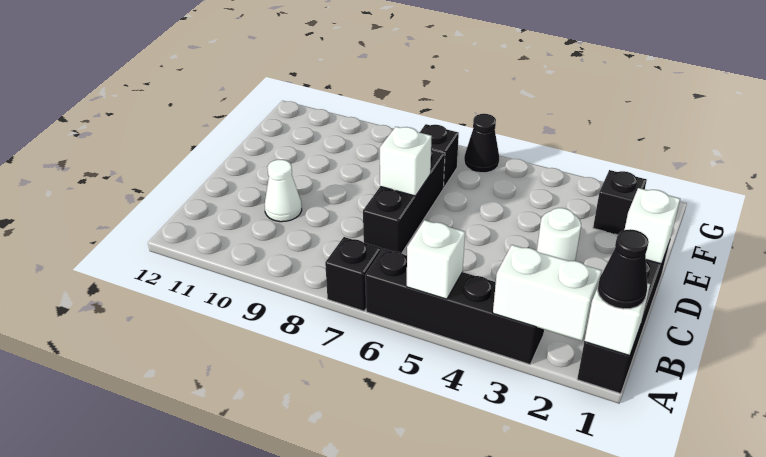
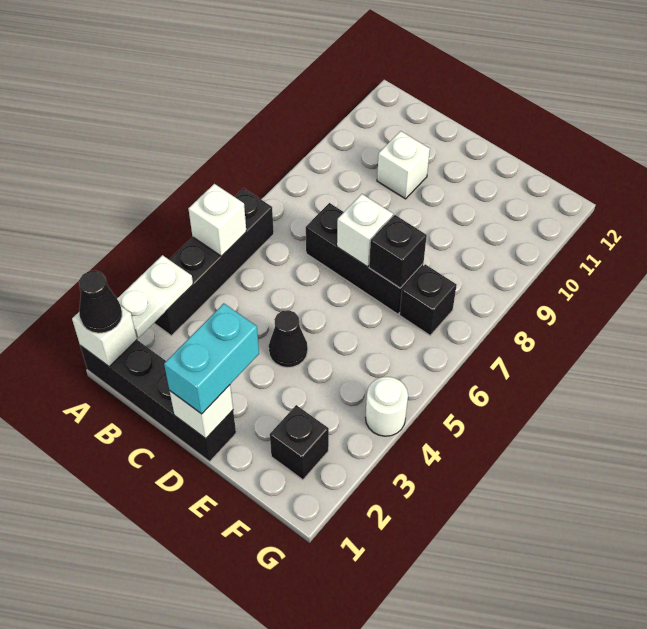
white 1x2 brick [493,245,602,341] -> white 1x2 plate [117,255,193,338]
black 1x1 brick [325,237,381,311] -> black 1x1 brick moved to [369,215,427,288]
white 1x1 cone [265,160,302,222] -> white 1x1 brick [377,131,430,199]
none -> cyan 1x2 brick [164,303,259,414]
white 1x1 round brick [537,208,581,261] -> white 1x1 round brick moved to [366,377,408,436]
black 1x1 cone [464,114,499,173] -> black 1x1 cone moved to [269,310,308,368]

